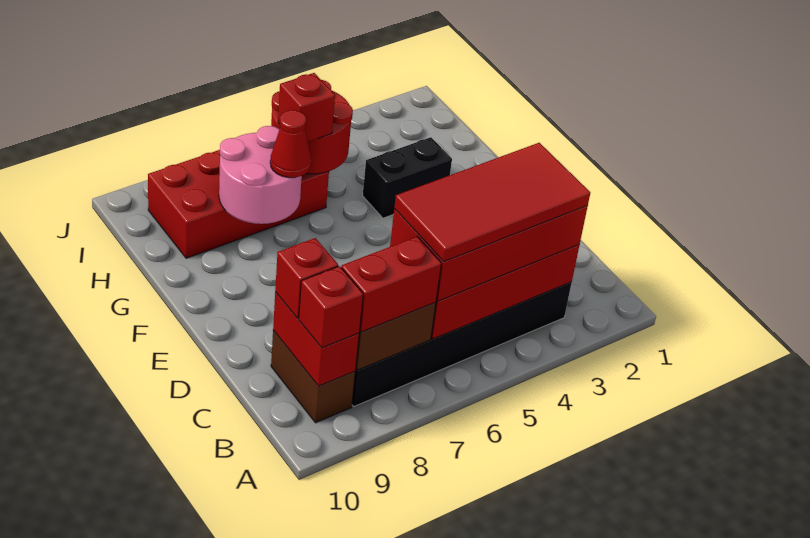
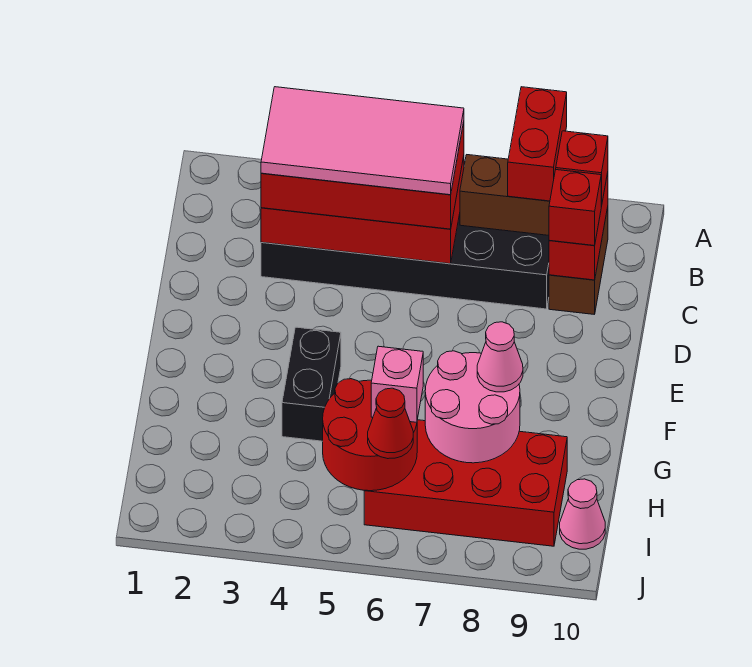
red 2x4 tile [394,143,590,262] -> pink 2x4 tile [261,87,464,195]
red 1x2 brick [341,237,441,332] -> red 1x2 brick turned to [508,87,567,201]
black 1x2 brick [363,137,452,218] -> black 1x2 brick turned to [282,327,341,441]
red 1x1 cone [270,110,311,178] -> red 1x1 cone moved to [368,388,413,459]
none -> pink 1x1 cone [477,322,523,392]
red 1x1 brick [278,73,335,142] -> pink 1x1 brick [371,346,423,422]
none -> pink 1x1 cone [560,479,605,549]

